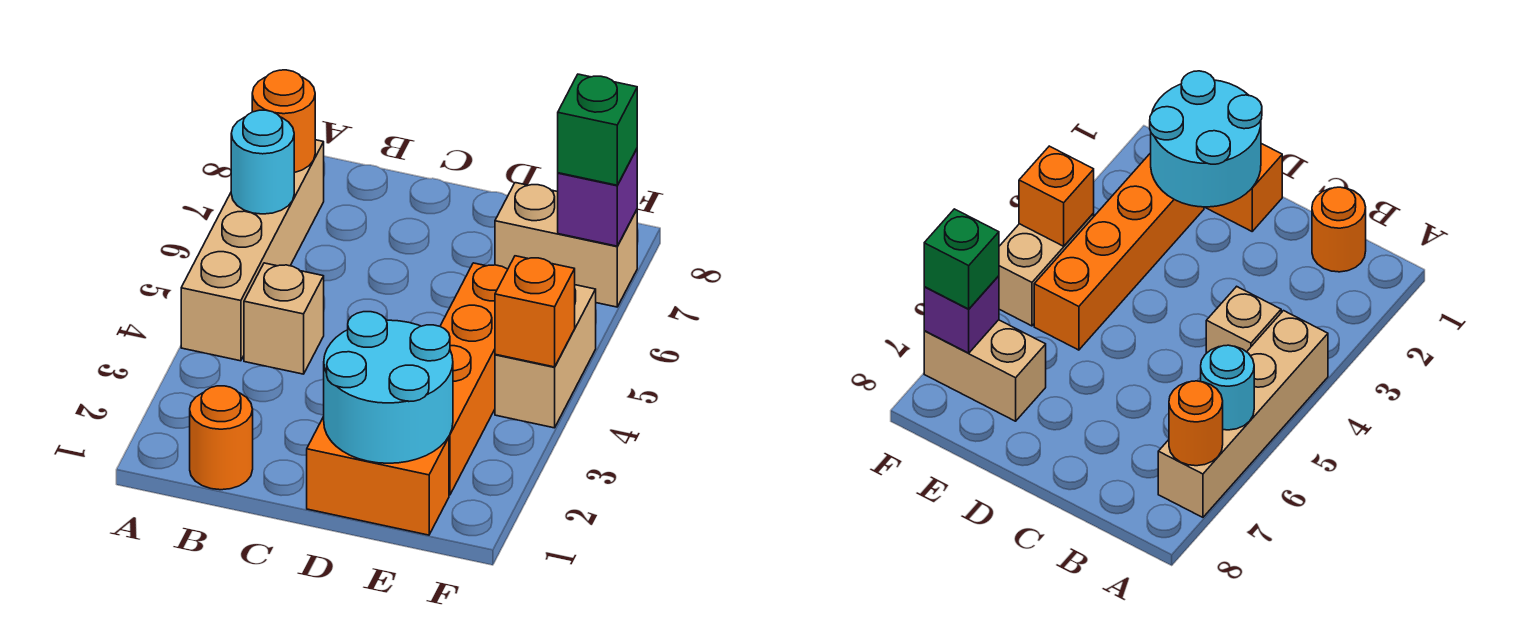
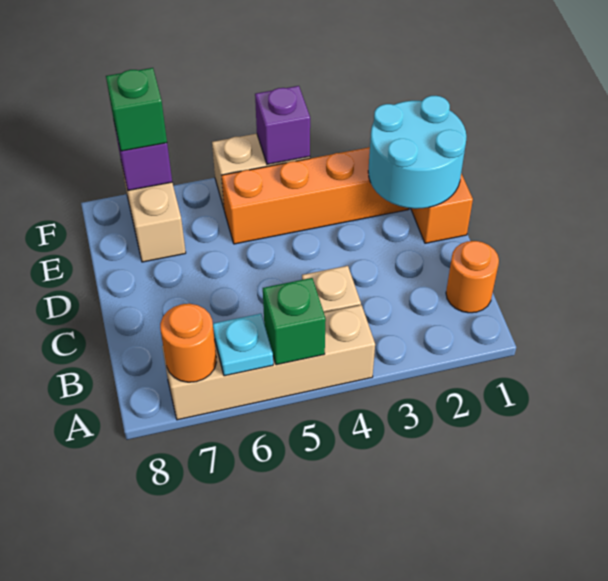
none -> green 1x1 brick [263,278,326,365]
cyan 1x1 round brick [231,110,294,214] -> cyan 1x1 plate [213,314,273,376]
orange 1x1 brick [495,256,575,367] -> purple 1x1 brick [255,86,310,164]

